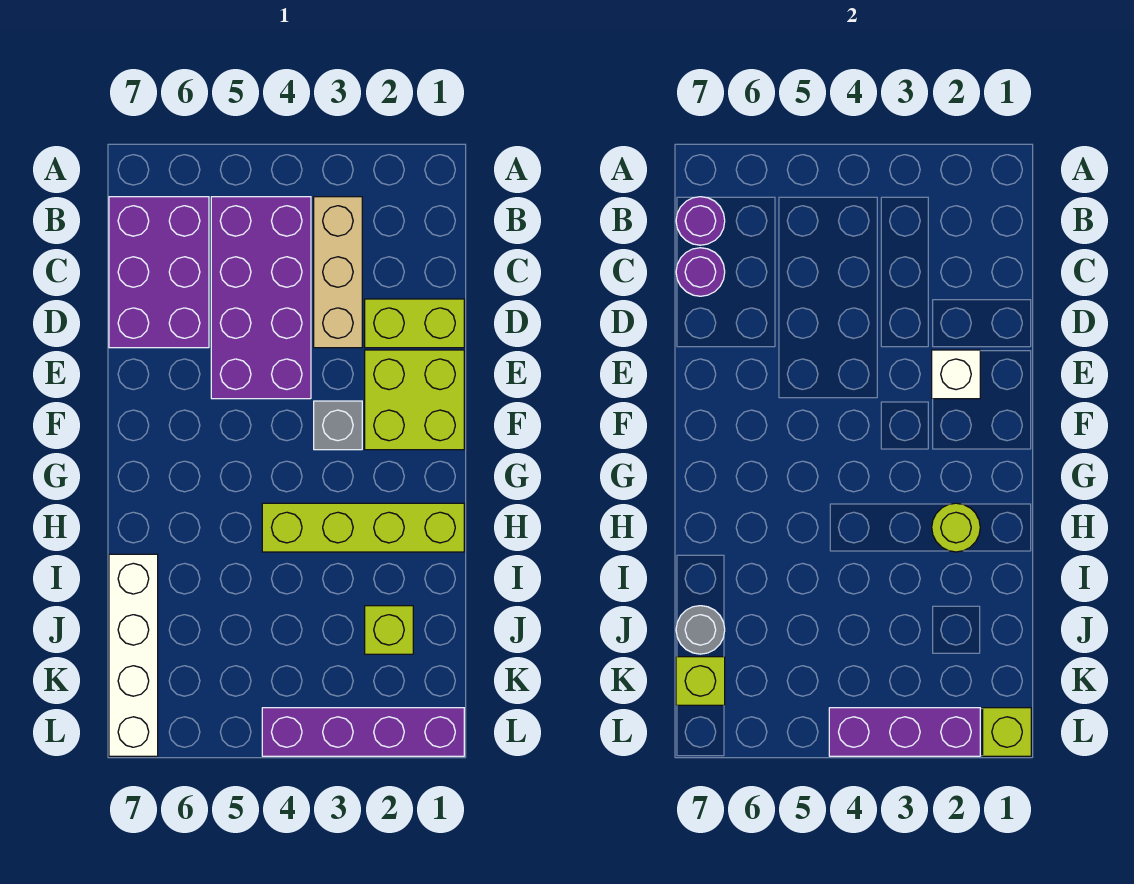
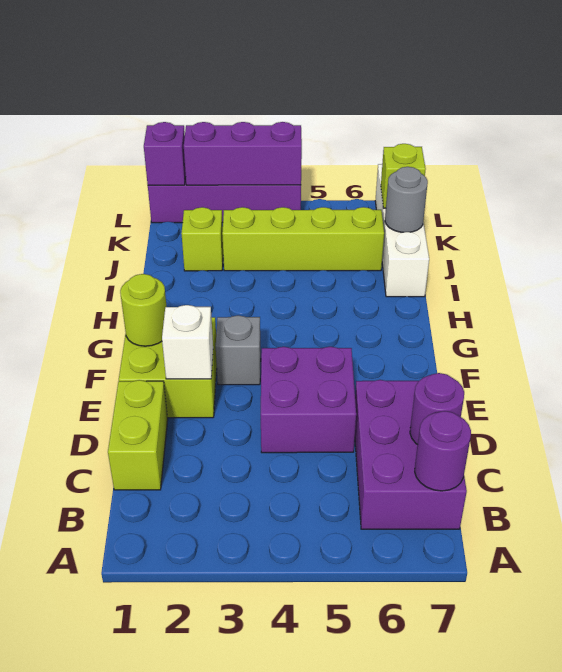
tan 1x3 brick [314,197,362,348] -> none
purple 2x4 brick [211,197,311,399] -> purple 2x2 brick [261,347,356,453]
lime 1x2 brick [365,299,464,348] -> lime 1x2 brick turned to [108,380,168,490]
lime 1x4 brick [262,503,464,552] -> lime 1x4 brick moved to [222,207,384,271]
lime 1x1 round brick [932,503,980,552] -> lime 1x1 round brick moved to [120,274,167,346]
lime 1x1 brick [983,708,1031,756] -> purple 1x1 brick [144,122,186,185]

